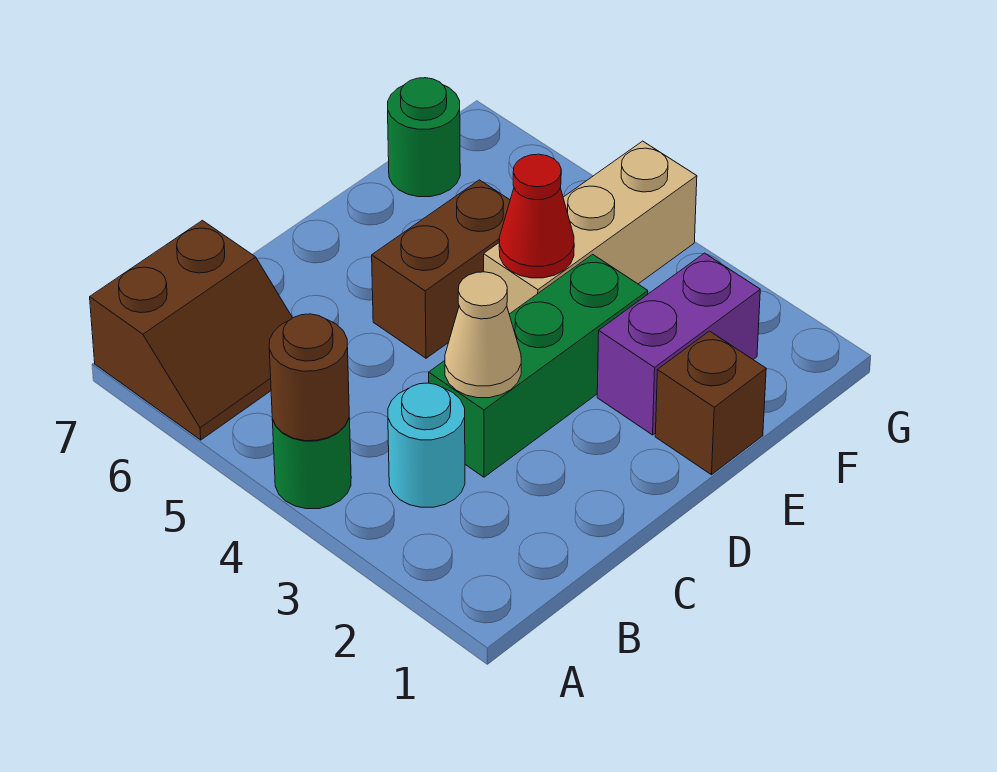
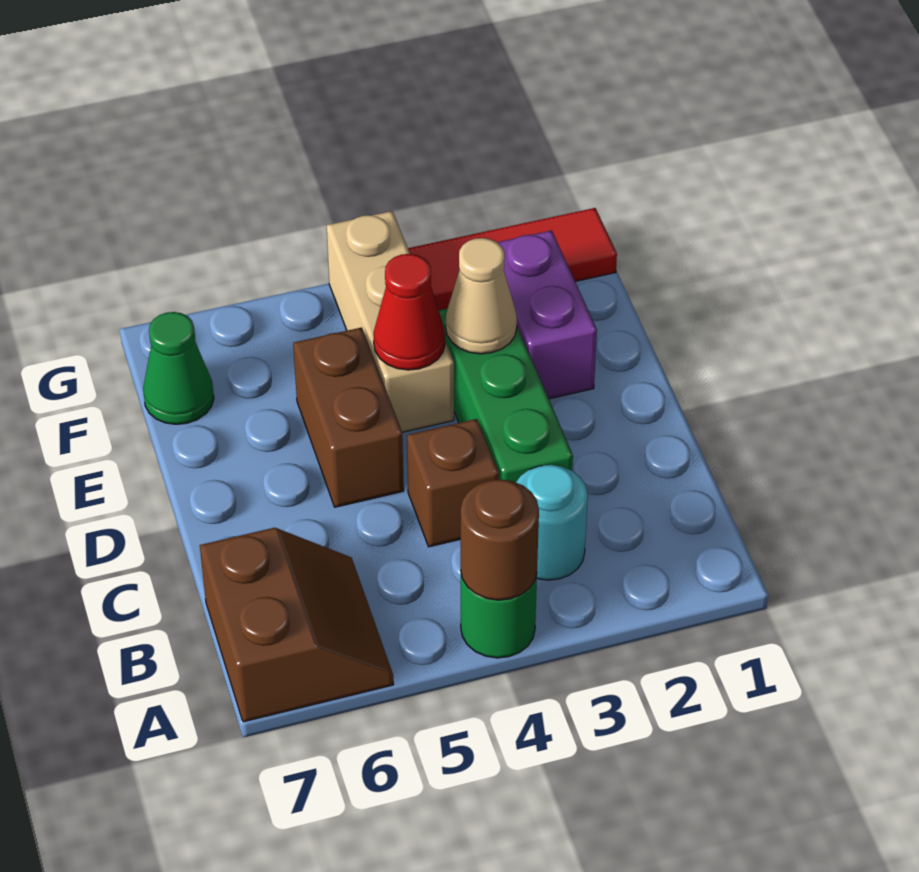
tan 1x1 cone [445,272,521,398] -> tan 1x1 cone moved to [446,238,517,354]
brown 1x1 brick [655,331,766,475] -> brown 1x1 brick moved to [407,419,499,547]
green 1x1 round brick [388,78,460,197] -> green 1x1 cone [143,312,214,424]
none -> red 1x3 tile [408,208,617,310]

